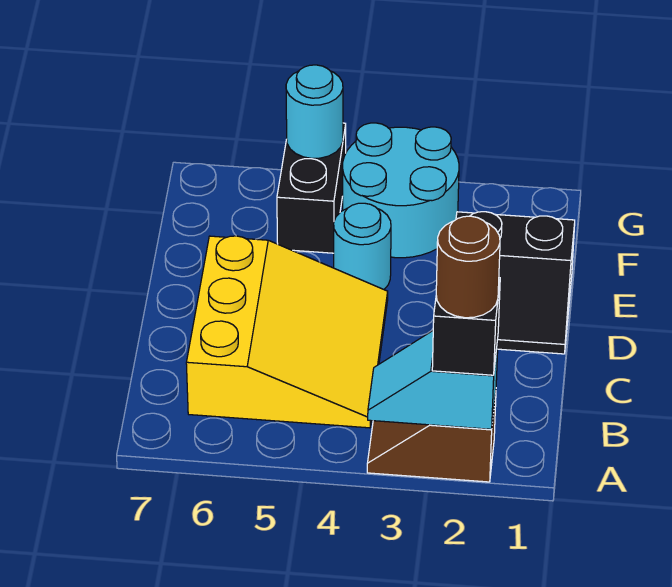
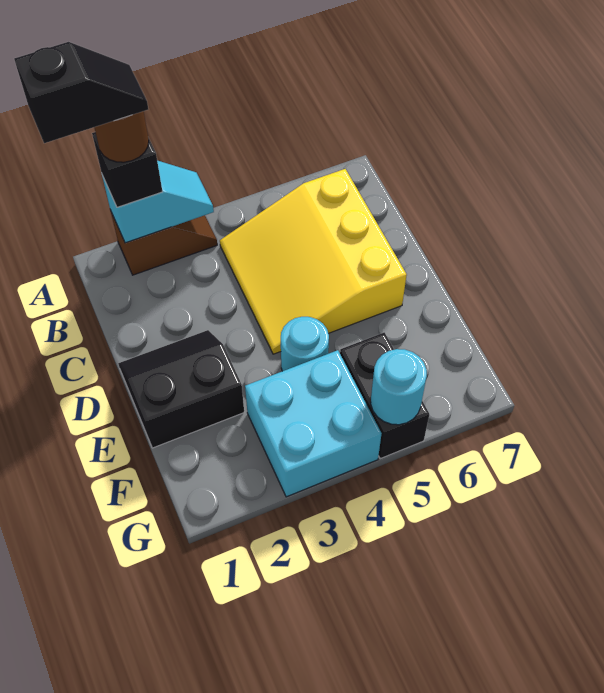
none -> black 1x2 slope [14,42,148,143]
cyan 2x2 round brick [343,123,459,258] -> cyan 2x2 brick [245,350,382,497]

